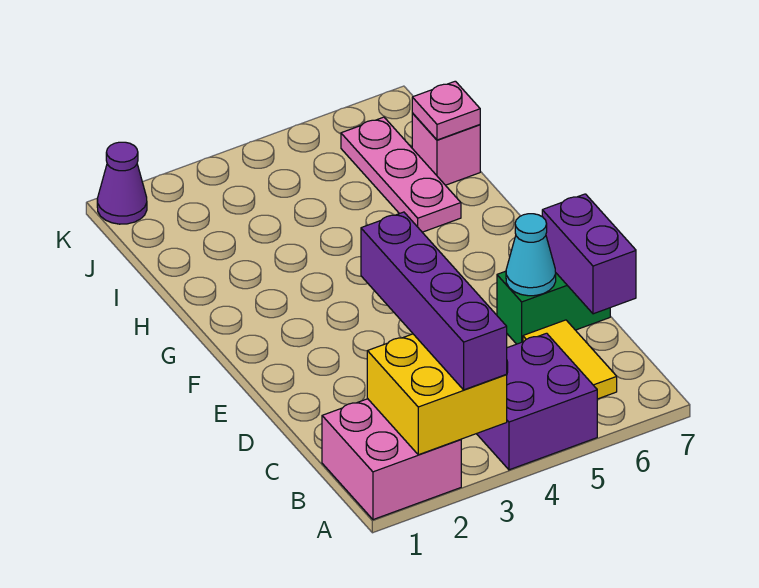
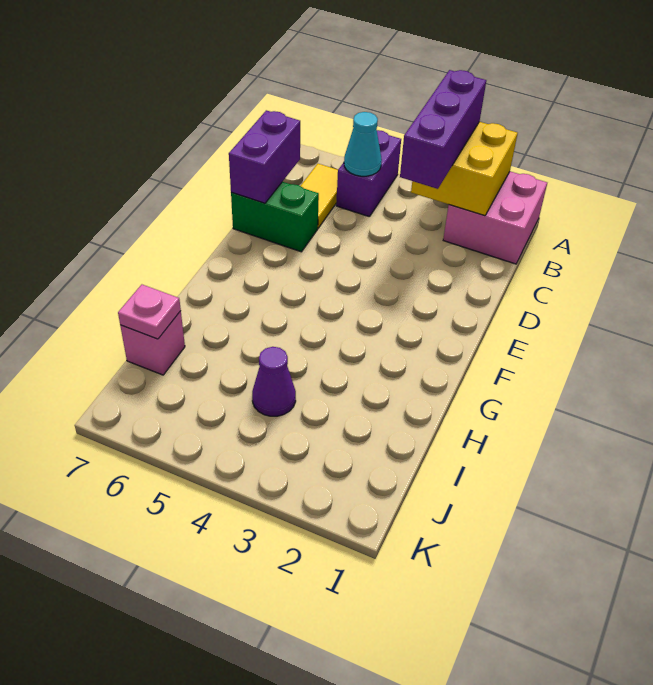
purple 1x4 brick [361,212,507,390] -> purple 1x3 brick [400,70,486,189]
purple 2x2 brick [477,333,597,470] -> purple 1x2 brick [336,130,401,217]
cyan 1x1 cone [506,214,556,296] -> cyan 1x1 cone moved to [344,112,382,176]
pink 1x3 plate [341,117,461,232] -> none
purple 1x1 cone [97,142,147,224] -> purple 1x1 cone moved to [252,347,296,416]

